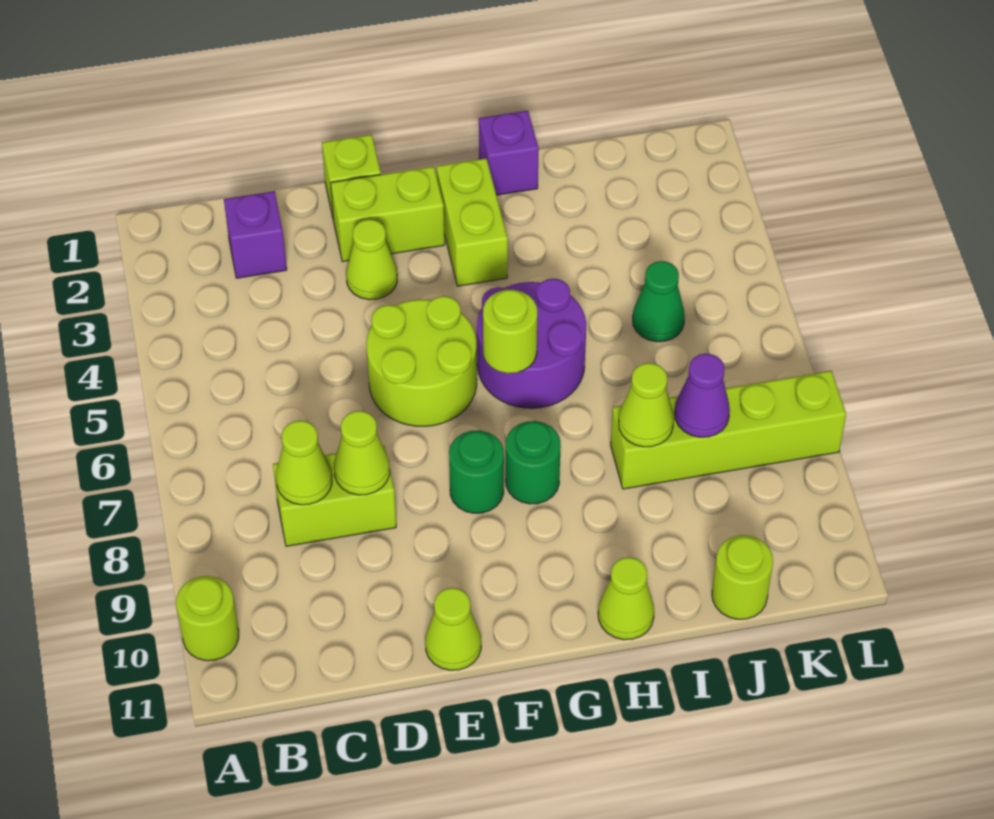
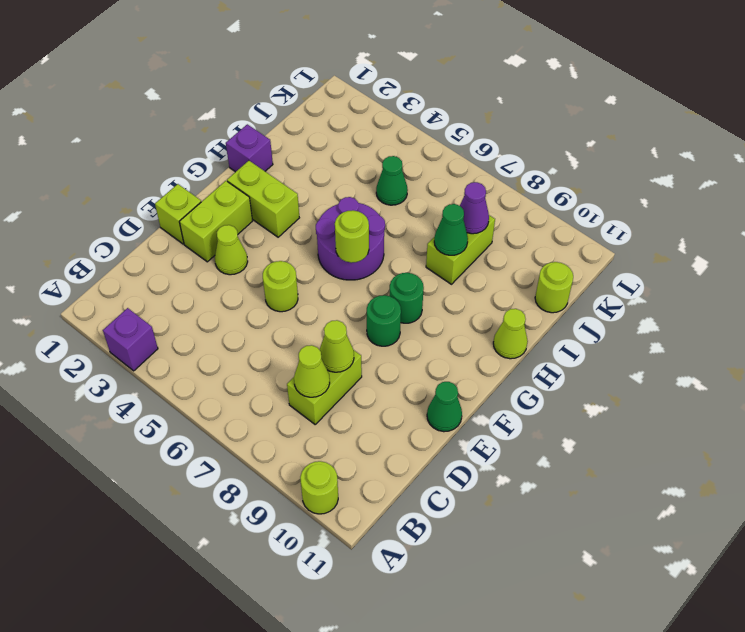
purple 1x1 brick [224,191,287,278] -> purple 1x1 brick moved to [103,308,158,371]
lime 2x2 round brick [367,296,477,426] -> lime 1x1 round brick [263,261,298,312]
lime 1x1 cone [425,588,481,670] -> green 1x1 cone [427,382,462,432]
lime 1x4 brick [611,371,846,489] -> lime 1x2 brick [426,215,495,284]
lime 1x1 cone [619,363,674,447] -> green 1x1 cone [434,204,468,255]

